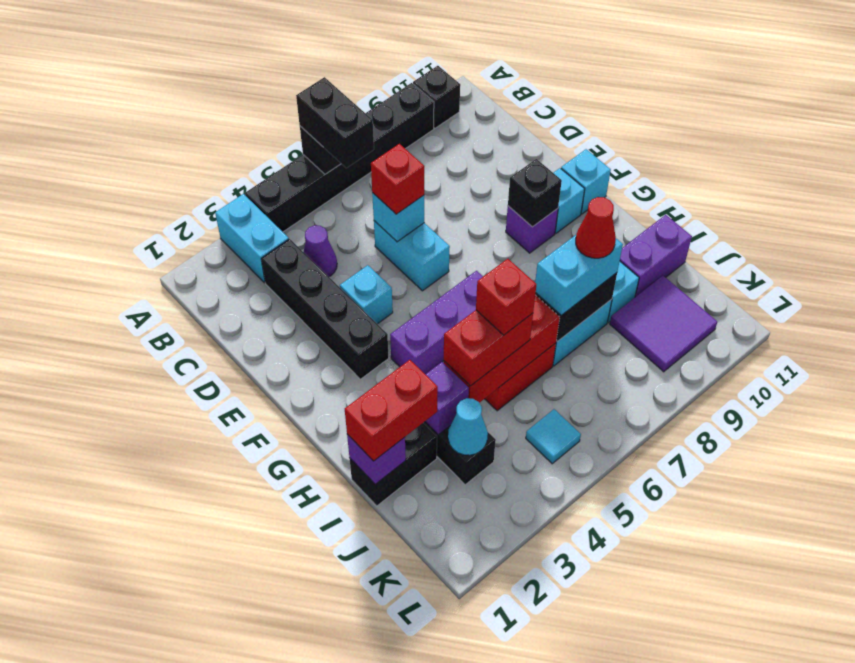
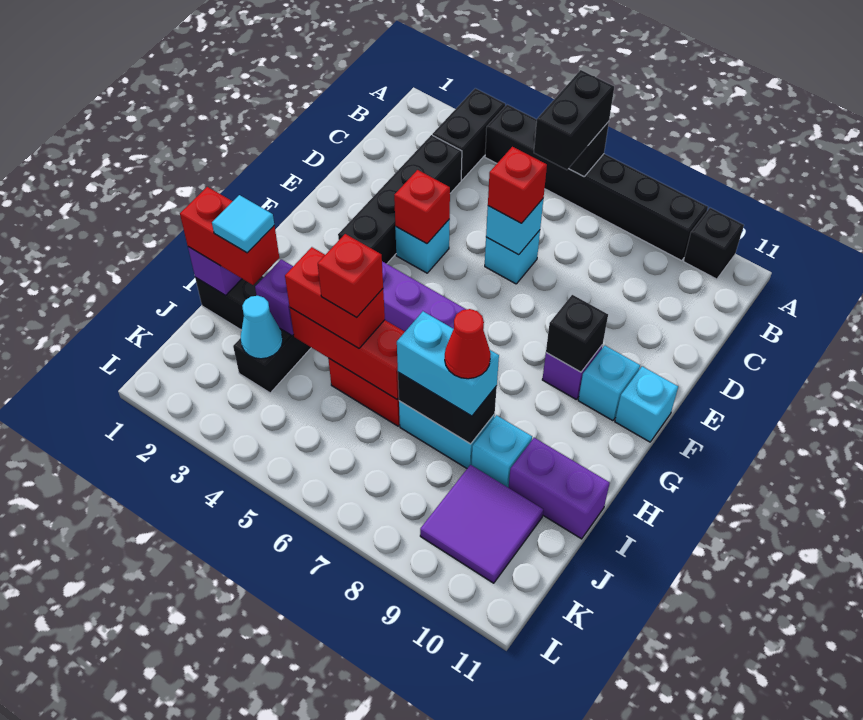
cyan 1x2 brick [215,194,289,283] -> black 1x2 brick [432,88,505,180]
purple 1x1 cone [304,225,337,277] -> none
cyan 1x2 brick [374,221,450,291] -> cyan 1x1 brick [485,230,540,284]
none -> red 1x1 brick [394,170,450,244]
cyan 1x1 tile [526,409,581,464] -> cyan 1x1 tile moved to [212,195,274,253]

